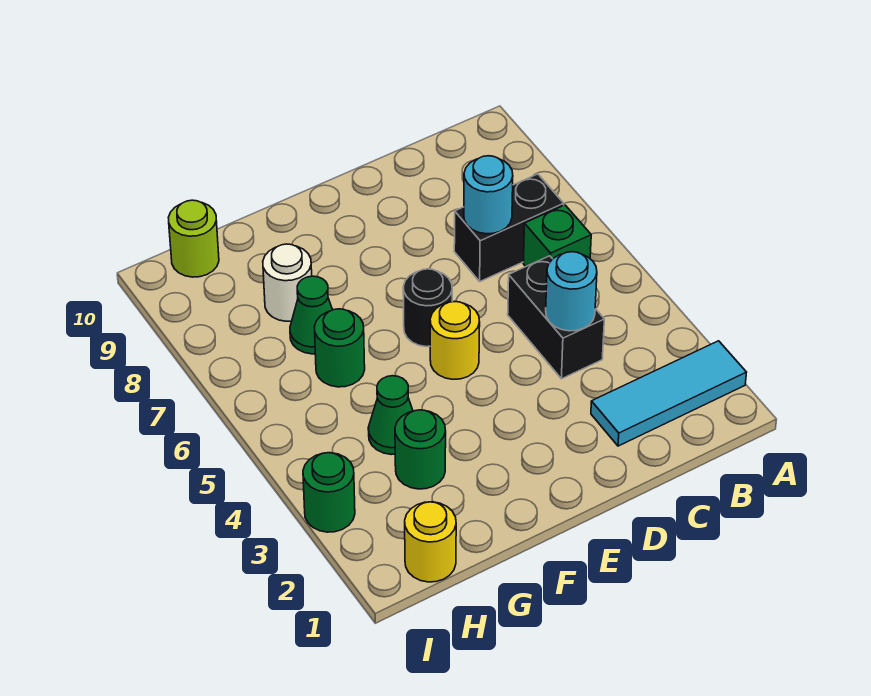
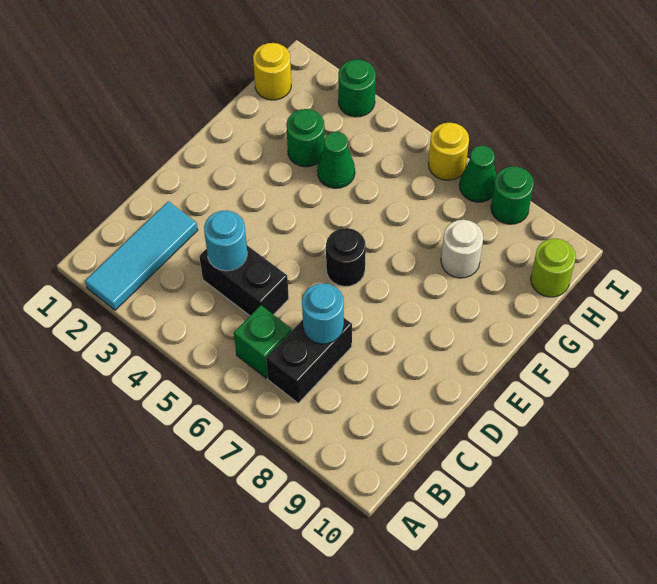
yellow 1x1 round brick [430,302,480,379] -> yellow 1x1 round brick moved to [428,123,469,180]
green 1x1 round brick [314,309,365,387] -> green 1x1 round brick moved to [491,166,534,224]
green 1x1 cone [290,276,332,354] -> green 1x1 cone moved to [459,146,496,202]

